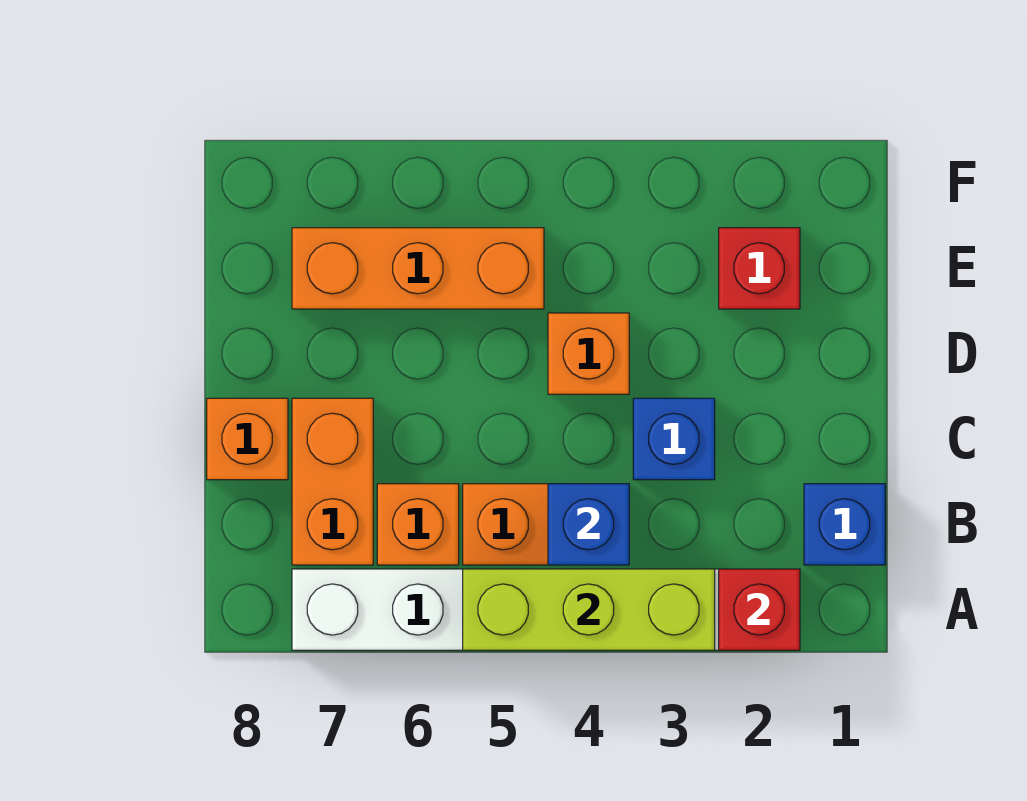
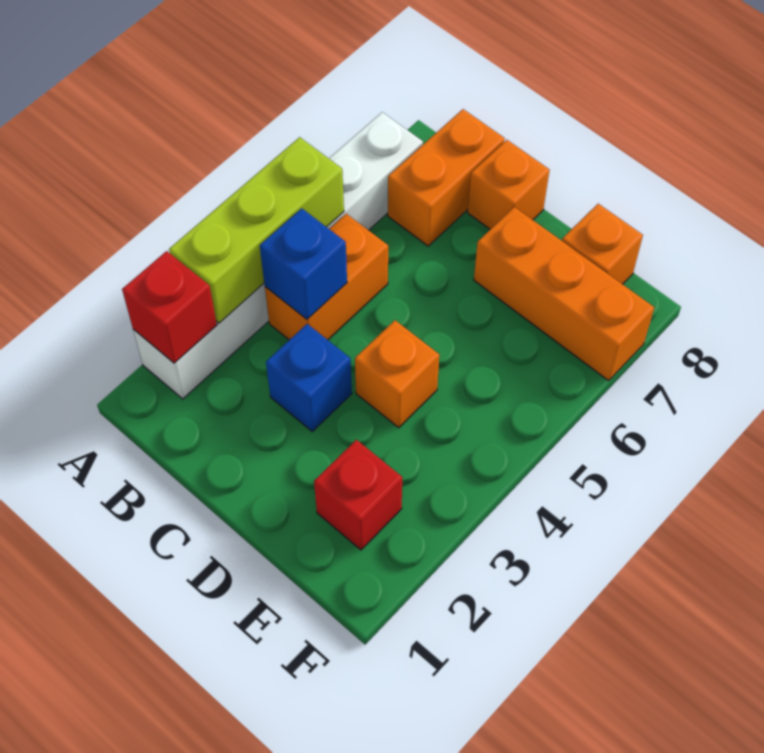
blue 1x1 brick [804,484,885,565] -> none
orange 1x1 brick [377,484,459,565] -> orange 1x1 brick moved to [562,204,643,284]
orange 1x2 brick [292,398,373,565] -> orange 1x2 brick turned to [388,109,505,246]
orange 1x3 brick [292,228,544,309] -> orange 1x3 brick turned to [474,207,654,381]

